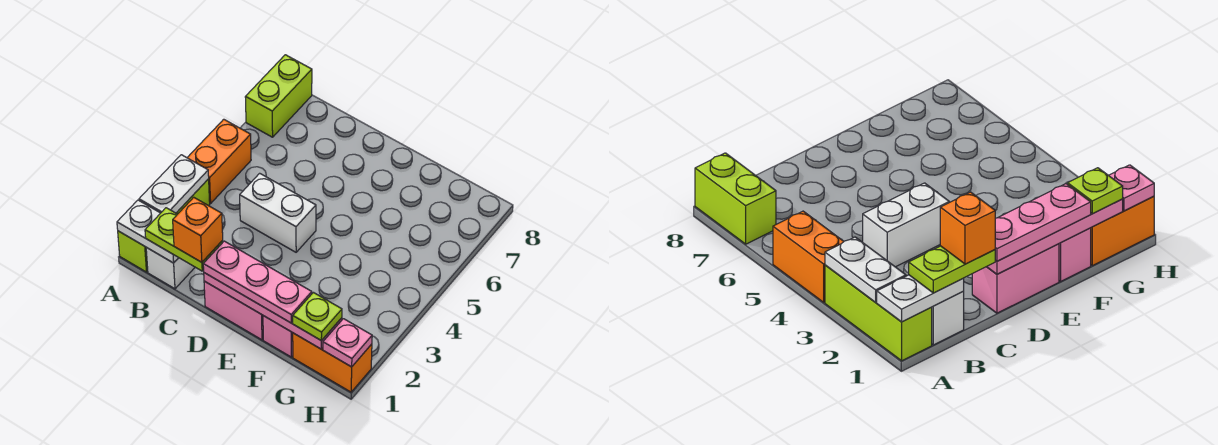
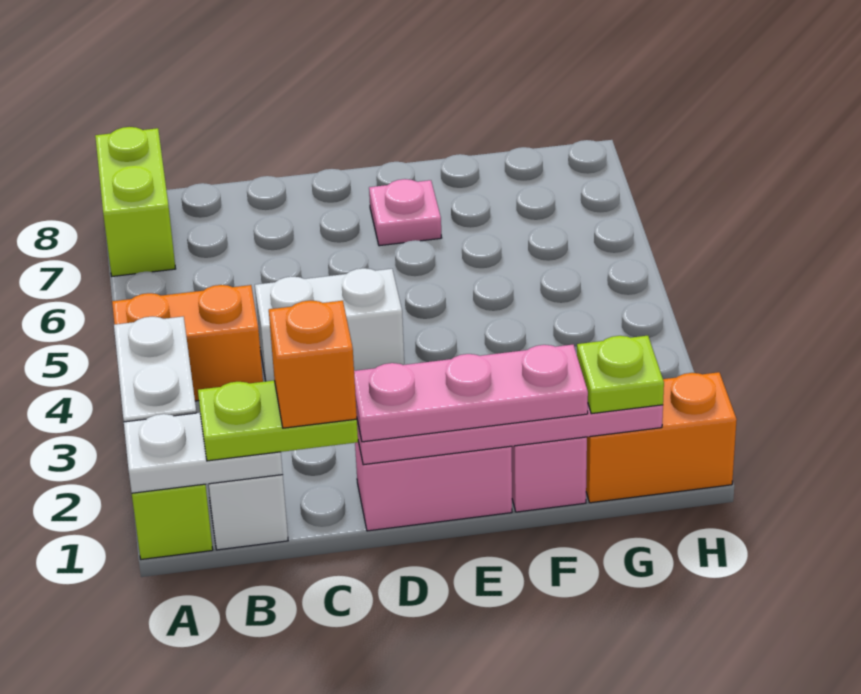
orange 1x2 brick [187,119,251,203] -> orange 1x2 brick turned to [112,285,263,401]
pink 1x1 plate [323,319,372,367] -> pink 1x1 plate moved to [369,179,442,246]

